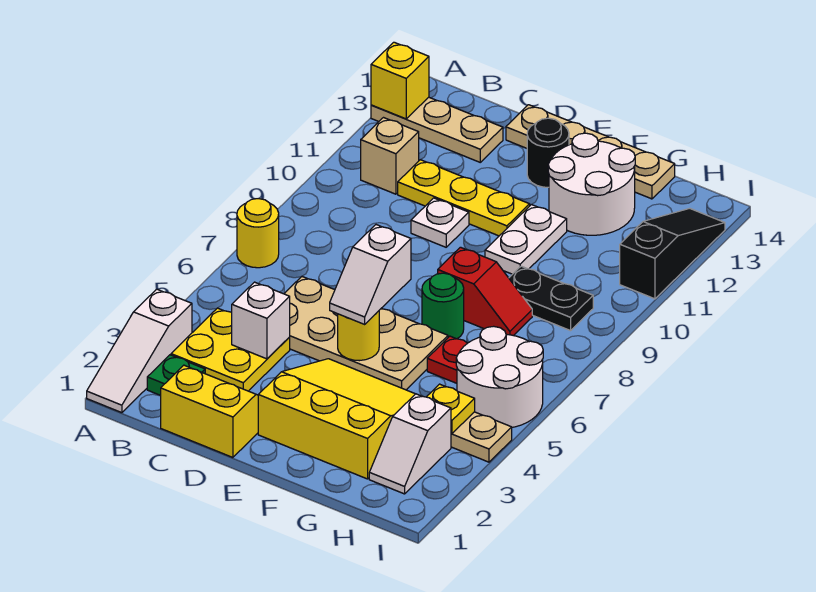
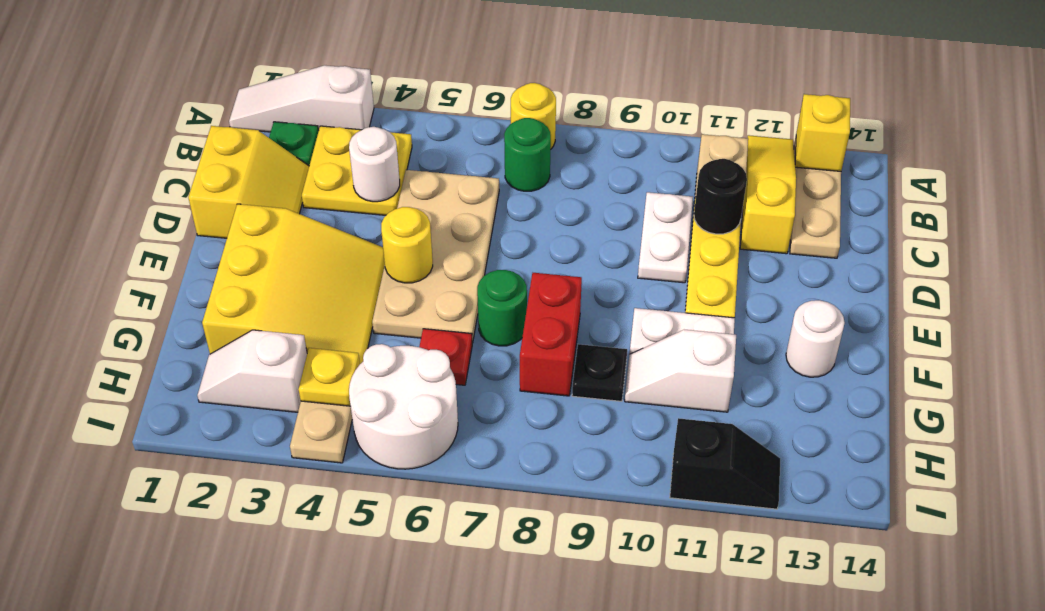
none -> yellow 1x3 slope [740,135,796,254]
none -> green 1x1 round brick [504,118,551,191]
white 1x1 brick [232,282,290,359] -> white 1x1 round brick [349,127,400,202]
white 1x1 plate [411,198,469,247] -> white 1x2 plate [638,192,693,283]
tan 1x4 plate [506,105,675,199] -> none
white 1x2 slope [330,225,411,324] -> white 1x2 slope moved to [625,330,736,412]
black 1x1 round brick [527,118,569,187] -> black 1x1 round brick moved to [694,159,747,234]
red 1x2 slope [438,247,532,336] -> red 1x2 brick [520,273,582,396]
white 2x2 round brick [548,133,635,235] -> white 1x1 round brick [786,300,845,377]
black 1x2 plate [509,266,593,331] -> black 1x1 plate [572,344,627,401]
black 1x3 slope [620,208,725,299] -> black 1x2 slope [670,418,780,509]

